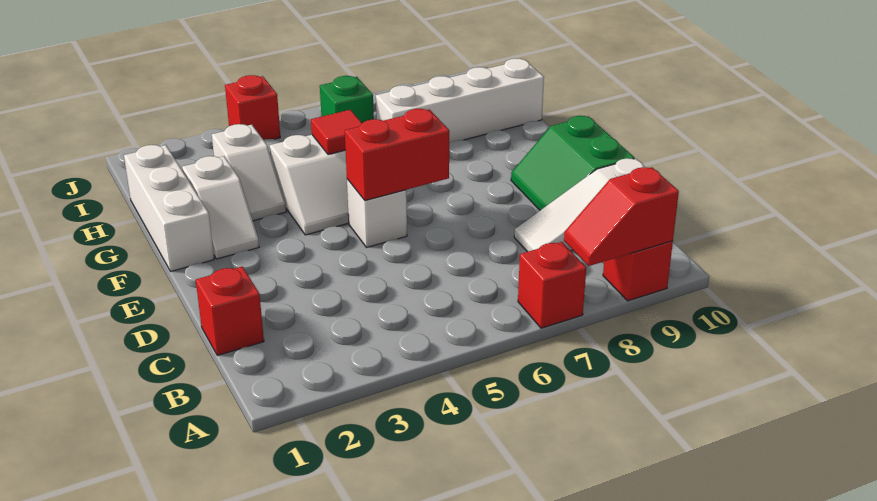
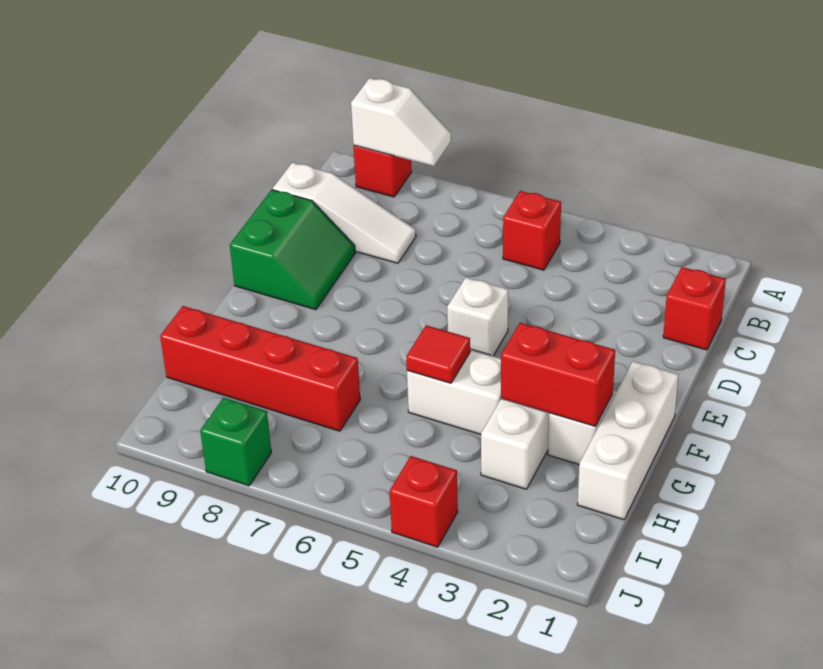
red 1x1 brick [518,242,586,328] -> red 1x1 brick moved to [503,191,561,270]
red 1x2 slope [564,167,679,266] -> white 1x2 slope [351,78,451,166]
red 1x2 brick [345,109,449,201] -> red 1x2 brick moved to [501,323,615,426]
white 1x4 brick [376,59,544,143] -> red 1x4 brick [160,306,360,431]
green 1x1 brick [320,76,374,123] -> green 1x1 brick moved to [200,398,271,486]

